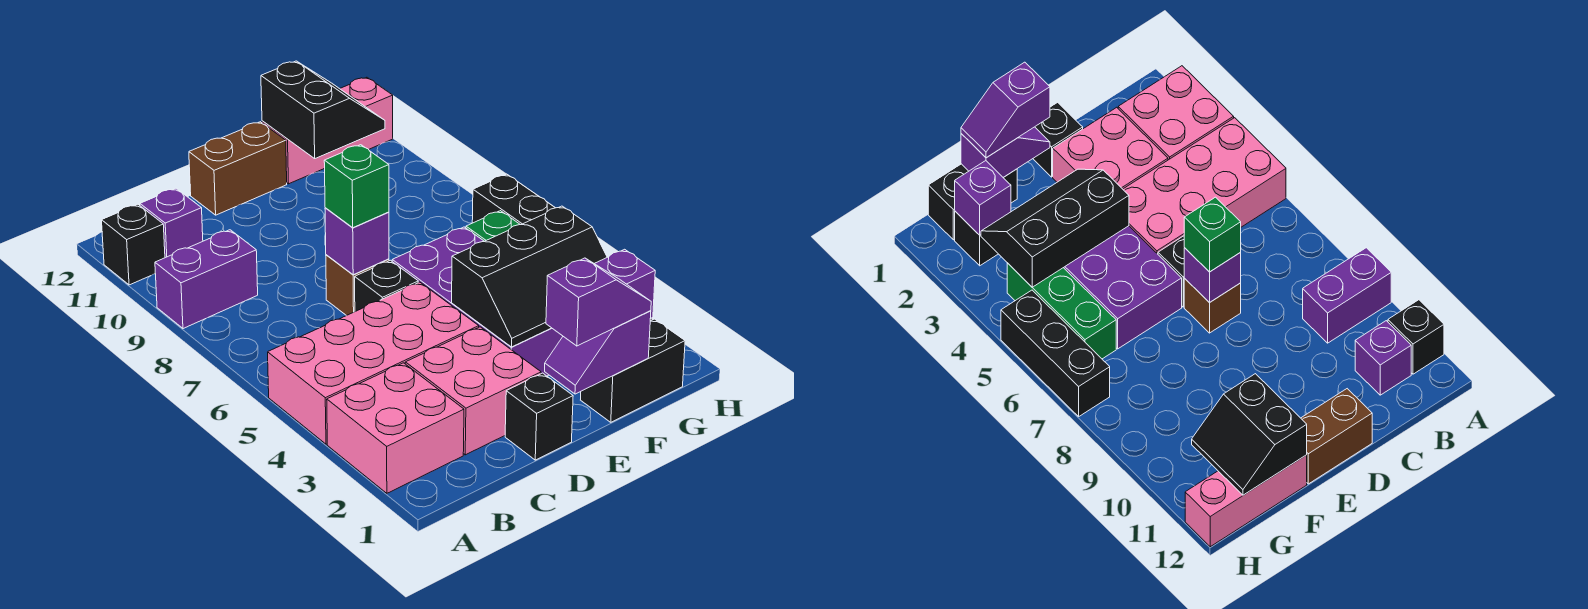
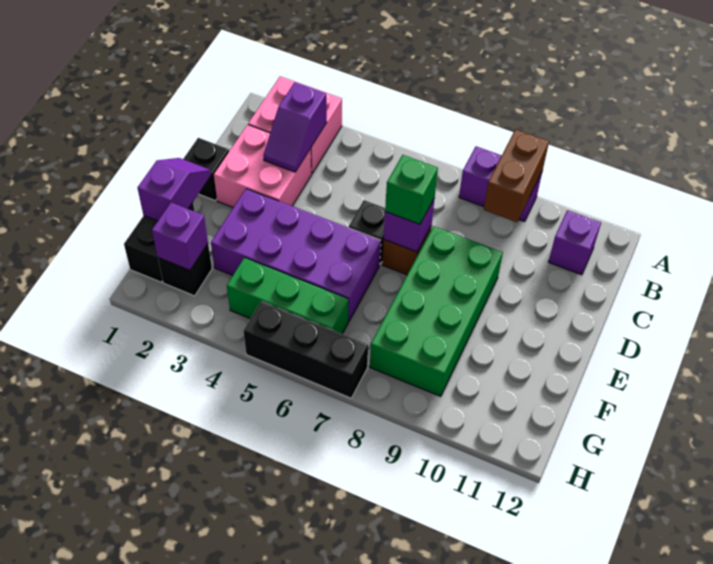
pink 2x4 brick [268,282,479,444] -> none
purple 1x2 brick [155,230,258,329] -> purple 1x2 brick turned to [459,146,542,222]
black 1x1 brick [102,204,165,285] -> none
none -> green 2x4 brick [370,226,503,396]
brown 1x2 brick [189,122,287,215] -> brown 1x2 brick moved to [484,130,549,222]
purple 1x2 slope [546,258,651,346] -> purple 1x2 slope moved to [263,82,327,172]
black 2x3 slope [452,206,607,347] -> none
black 2x2 slope [261,61,385,158] -> none
pink 1x3 brick [262,77,393,184] -> none

